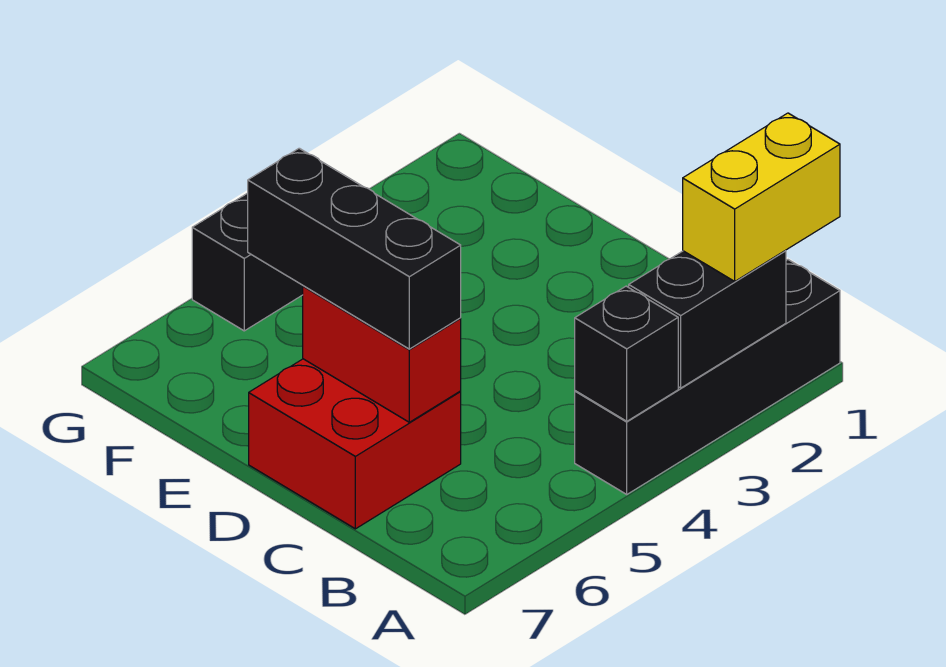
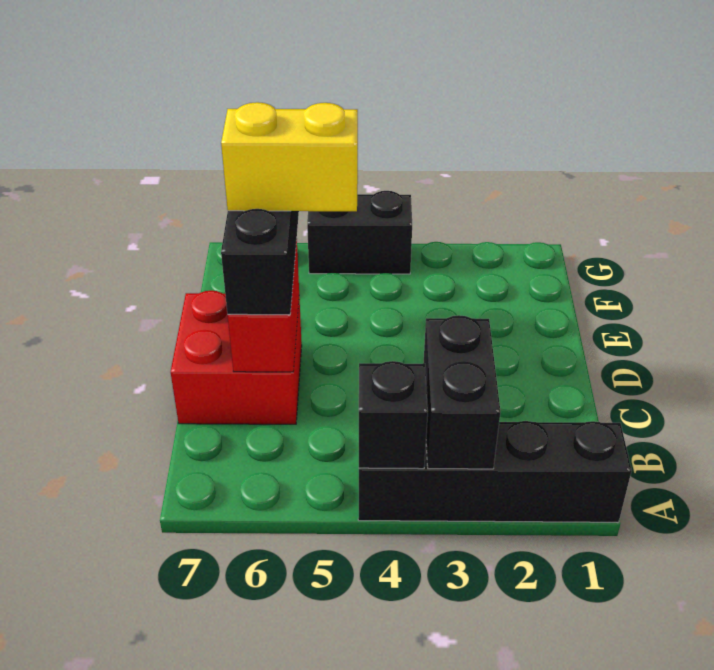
yellow 1x2 brick [683,113,840,281] -> yellow 1x2 brick moved to [221,102,358,211]
black 1x2 brick [629,250,786,388] -> black 1x2 brick turned to [423,315,501,469]

